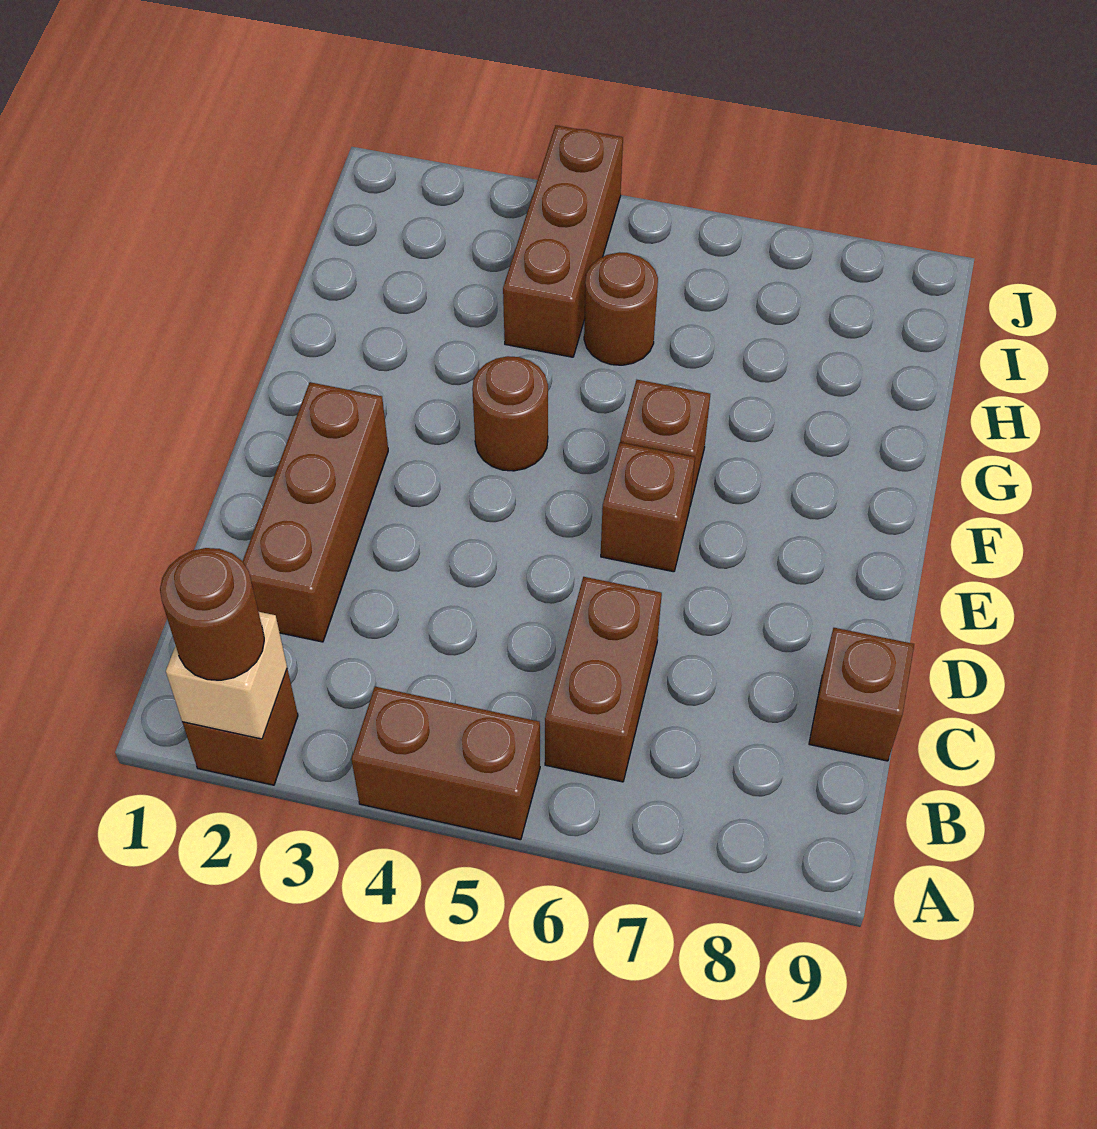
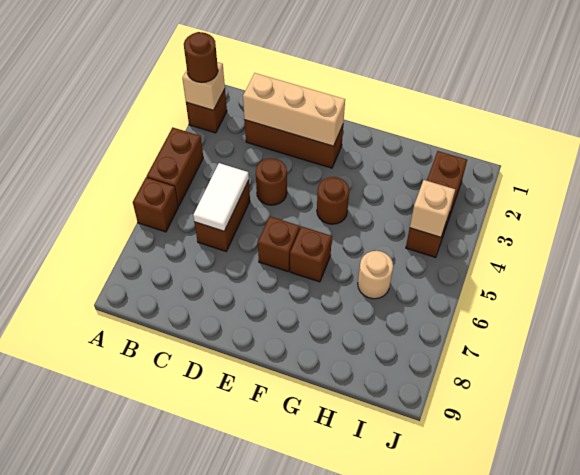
brown 1x2 brick [545,577,662,782] -> brown 1x2 brick turned to [194,180,250,251]
none -> tan 1x3 brick [243,73,345,146]
none -> white 1x2 tile [193,163,249,231]
brown 1x1 brick [809,628,914,761] -> brown 1x1 brick moved to [133,177,178,232]
brown 1x3 brick [503,125,623,357] -> brown 1x3 brick turned to [406,151,467,258]
brown 1x1 round brick [584,252,658,365] -> brown 1x1 round brick moved to [256,158,287,205]
none -> tan 1x1 round brick [358,251,393,299]
none -> tan 1x1 brick [410,180,455,237]

